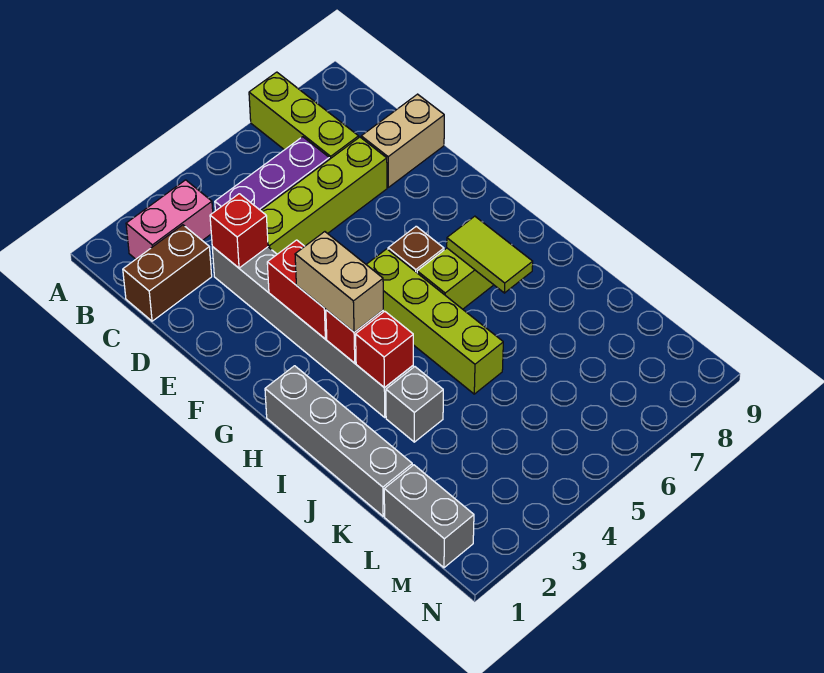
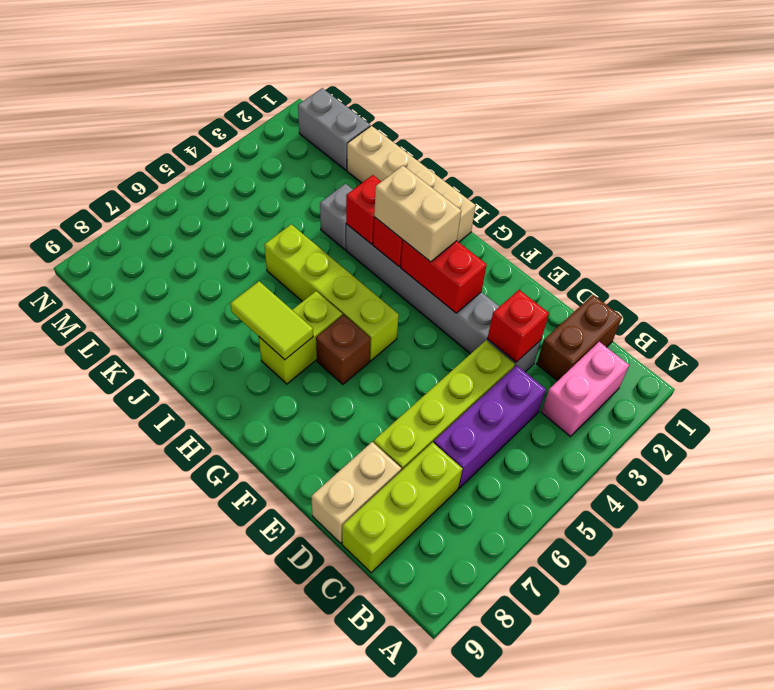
lime 1x3 brick [249,72,359,159] -> lime 1x3 brick turned to [342,442,463,573]
grey 1x4 brick [265,366,412,516] -> tan 1x4 brick [347,126,476,242]

